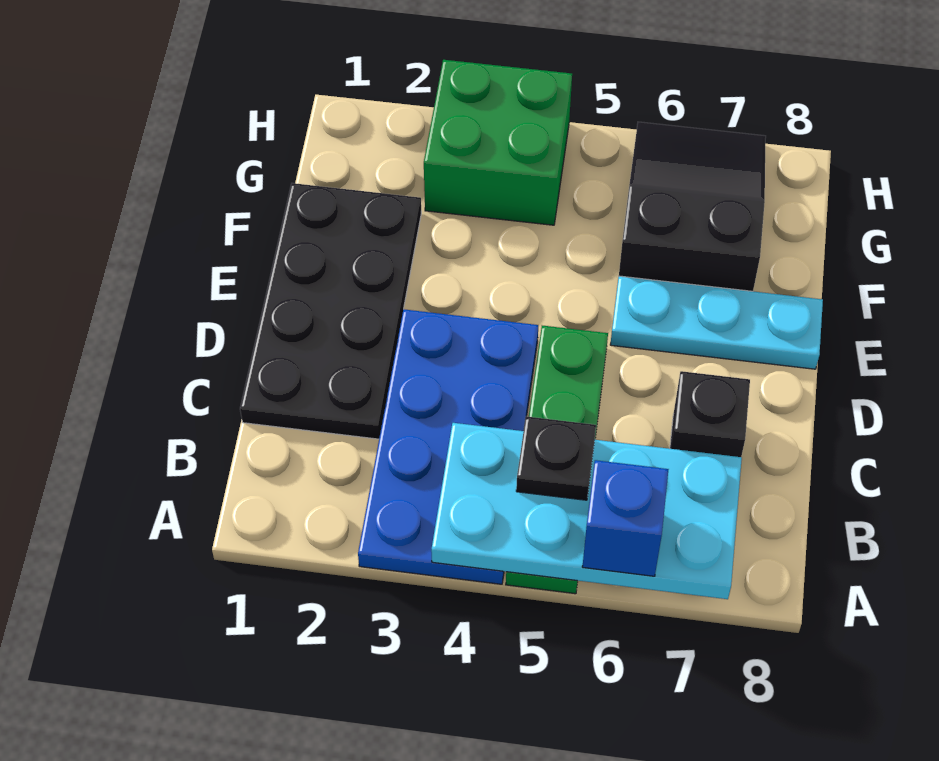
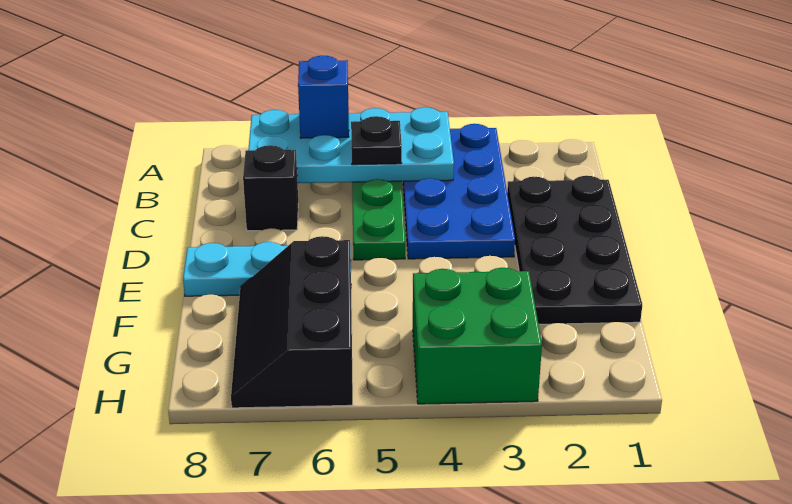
black 2x3 slope [619,122,766,291] -> black 2x3 slope turned to [231,236,353,408]

